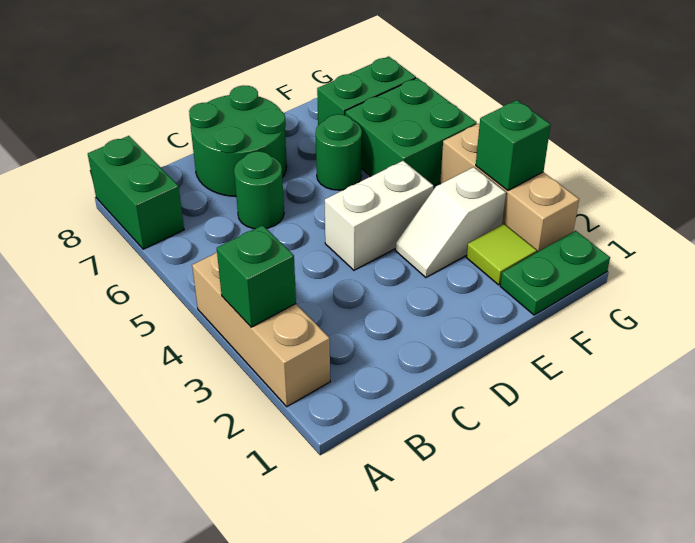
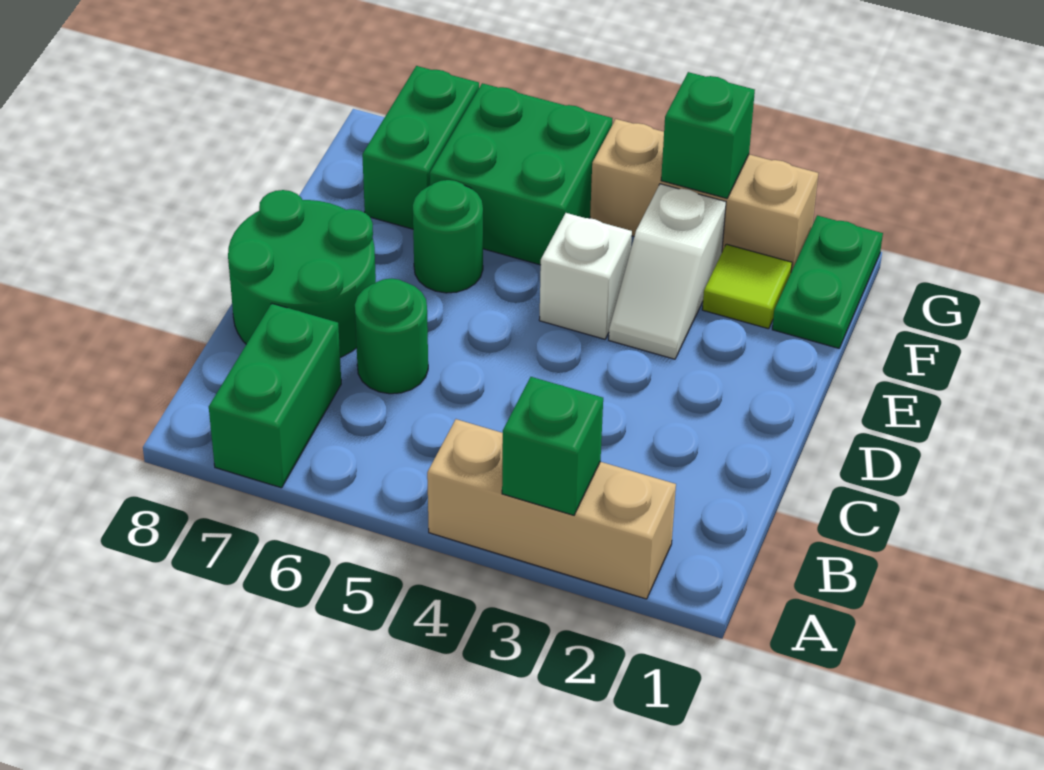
green 1x2 brick [88,136,184,249] -> green 1x2 brick turned to [209,304,341,488]
white 1x2 brick [325,161,434,270] -> white 1x1 brick [539,213,632,339]

